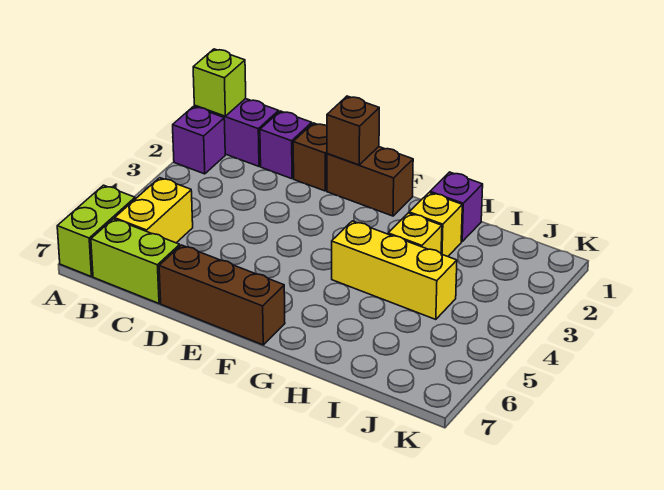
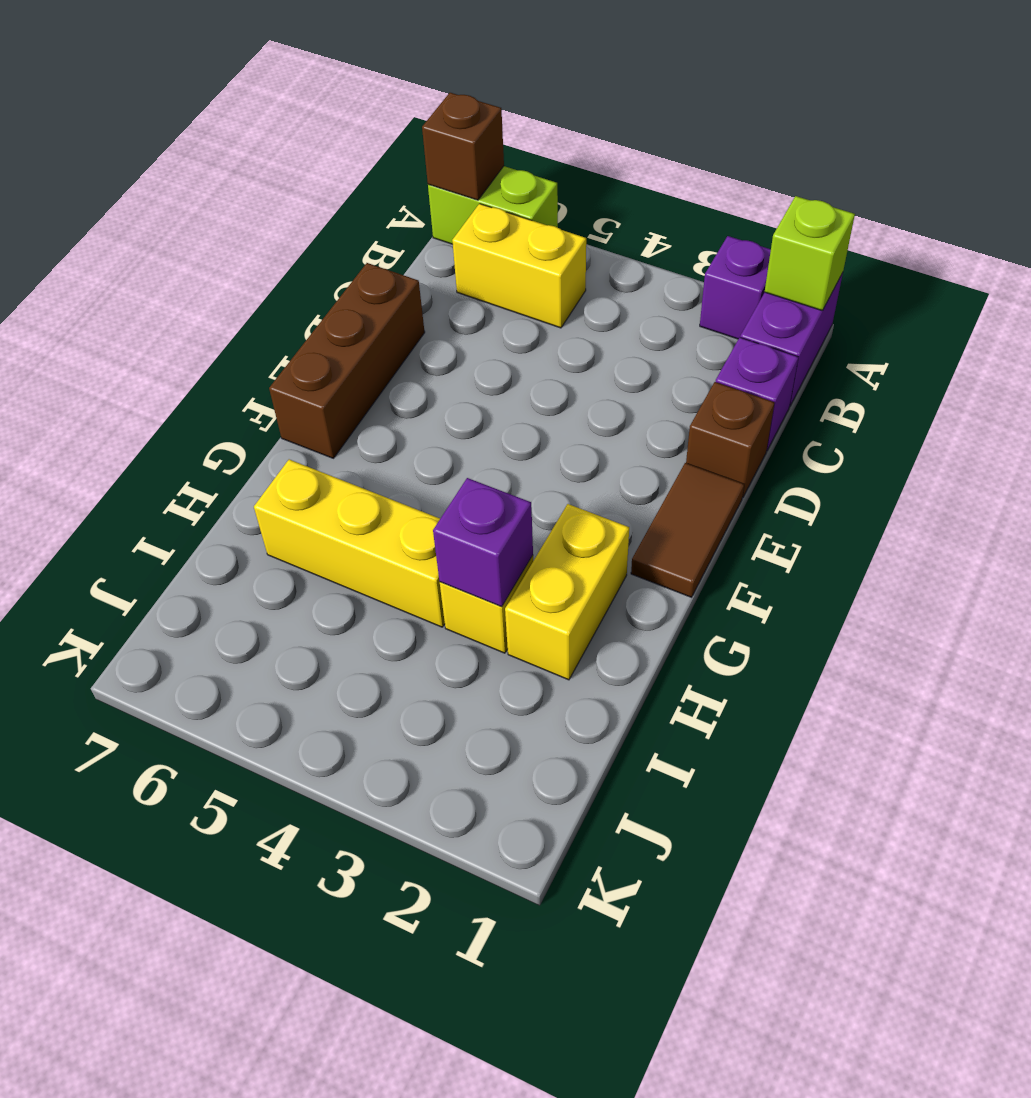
lime 1x2 brick [91,219,180,303] -> none
brown 1x2 brick [327,147,413,216] -> brown 1x2 tile [631,463,744,597]
brown 1x1 brick [327,96,379,165] -> brown 1x1 brick moved to [422,93,504,200]
yellow 1x3 brick [332,221,457,320] -> yellow 1x3 brick turned to [254,459,445,627]
purple 1x1 brick [430,172,483,242] -> purple 1x1 brick moved to [433,478,533,607]
yellow 1x1 brick [409,192,462,256] -> yellow 1x2 brick [505,504,629,680]

